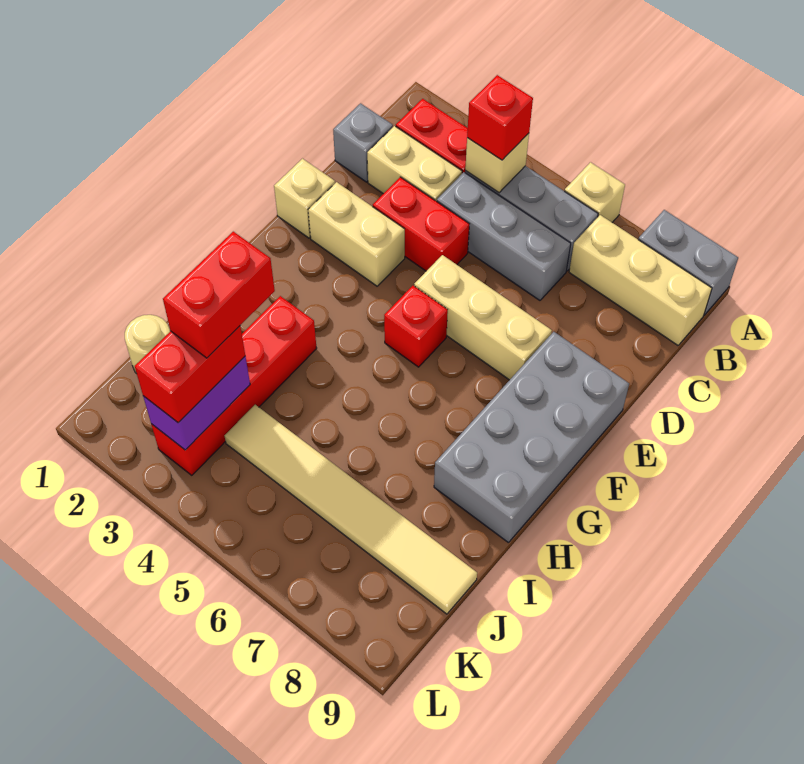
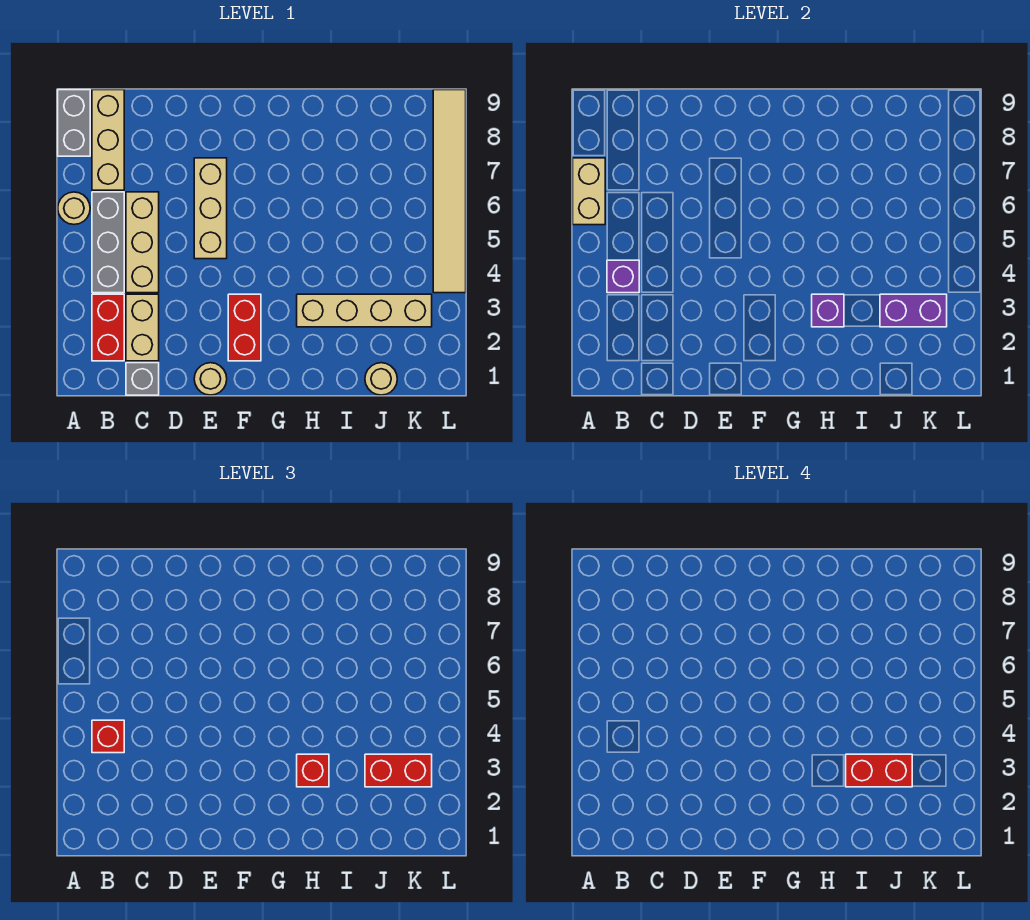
tan 1x1 brick [565,162,625,222] -> tan 1x1 round brick [58,192,90,224]
tan 1x1 brick [465,133,529,193] -> purple 1x1 brick [607,260,639,293]
grey 1x3 brick [437,172,571,300] -> tan 1x3 brick [126,192,159,293]
red 1x2 brick [373,177,469,271] -> red 1x2 brick moved to [228,294,261,361]
tan 1x1 brick [274,159,335,238] -> tan 1x1 round brick [194,363,227,395]
tan 1x2 brick [308,182,405,286] -> tan 1x2 brick moved to [573,158,605,225]
grey 2x4 brick [434,332,629,543] -> none
red 1x1 brick [384,286,448,367] -> red 1x1 brick moved to [297,754,329,787]
red 1x4 brick [151,296,317,475] -> tan 1x4 brick [297,294,432,327]
none -> purple 1x1 brick [812,294,844,327]
tan 1x6 tile [224,405,477,614] -> tan 1x6 tile moved to [433,90,466,293]

